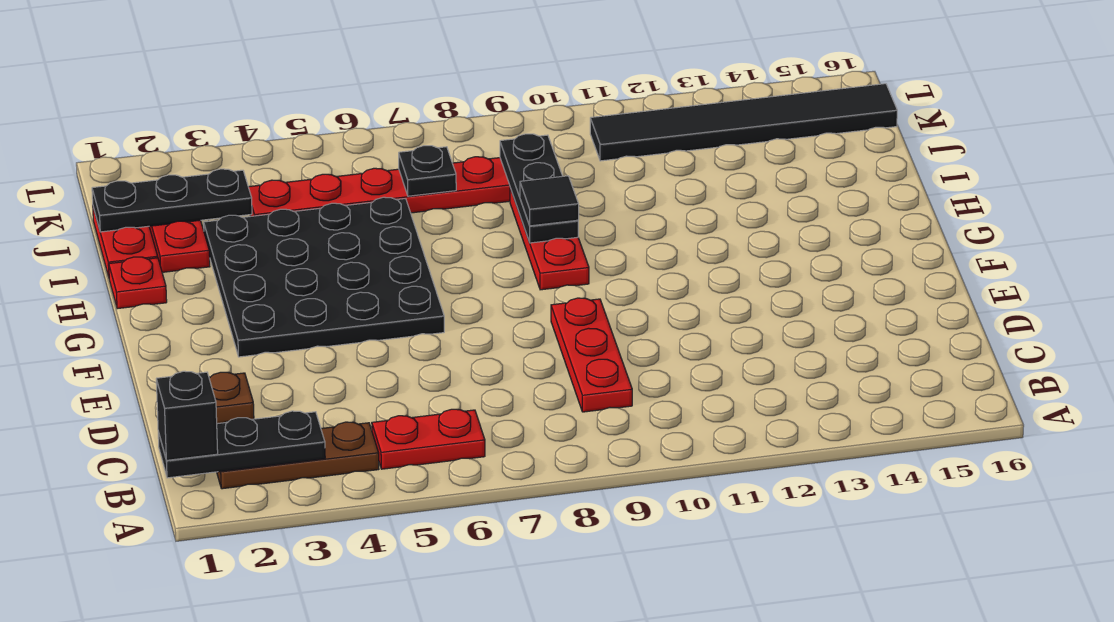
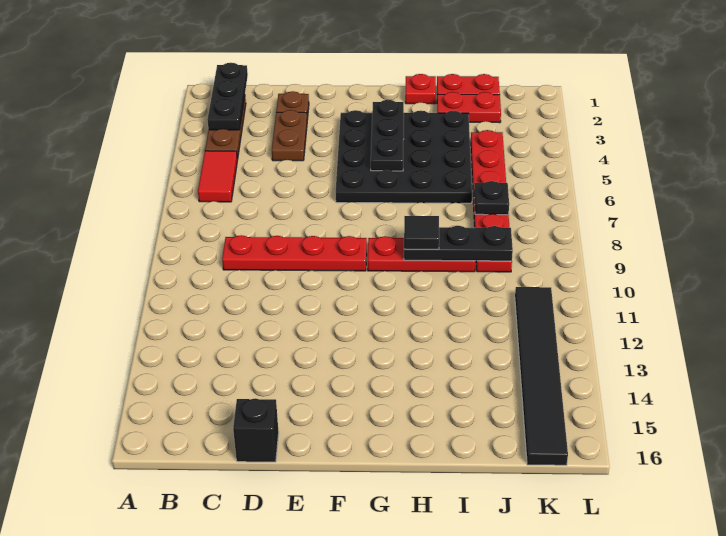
black 1x1 brick [156,371,218,461] -> black 1x1 brick moved to [233,398,279,462]
red 1x2 plate [372,409,485,469] -> red 1x2 tile [198,151,237,202]
red 1x3 plate [551,298,632,412] -> red 1x4 plate [222,235,367,271]
none -> brown 1x2 plate [272,110,307,161]
black 1x3 plate [92,169,252,232] -> black 1x3 plate moved to [371,100,404,171]

